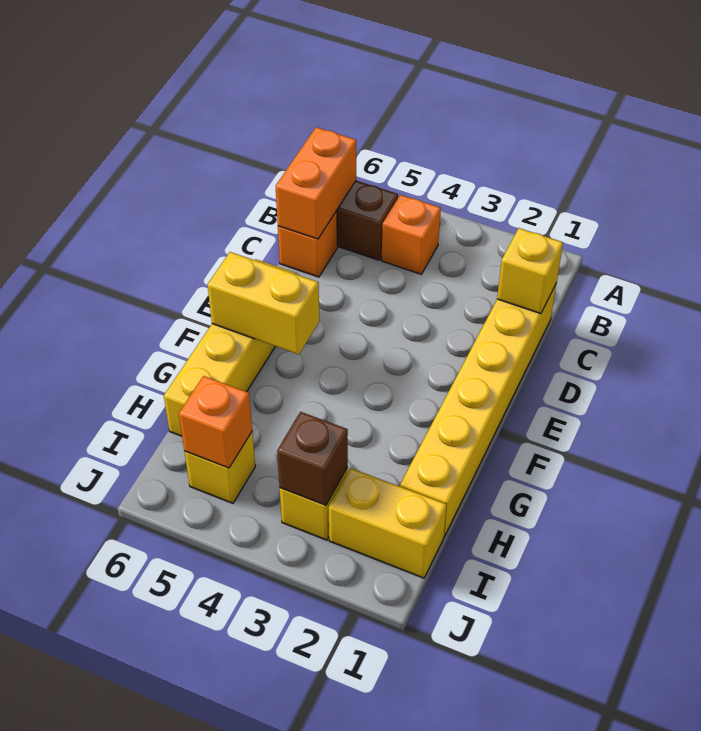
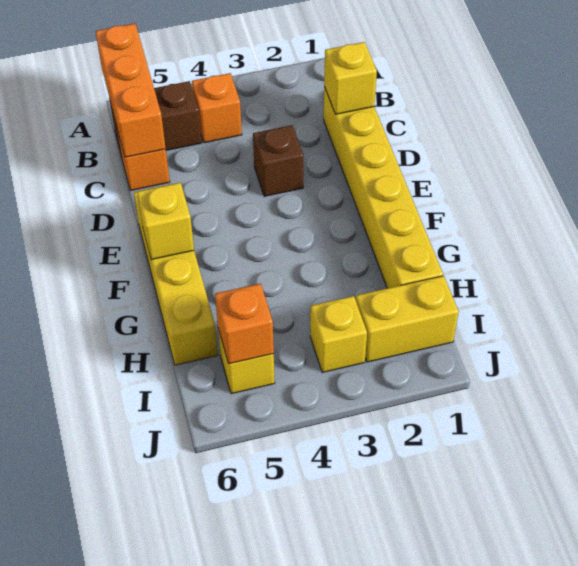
orange 1x2 brick [276,127,356,239] -> orange 1x3 brick [96,24,166,157]
yellow 1x2 brick [207,252,319,355] -> yellow 1x1 brick [137,183,194,260]
brown 1x1 brick [277,412,348,505] -> brown 1x1 brick moved to [253,125,303,196]

